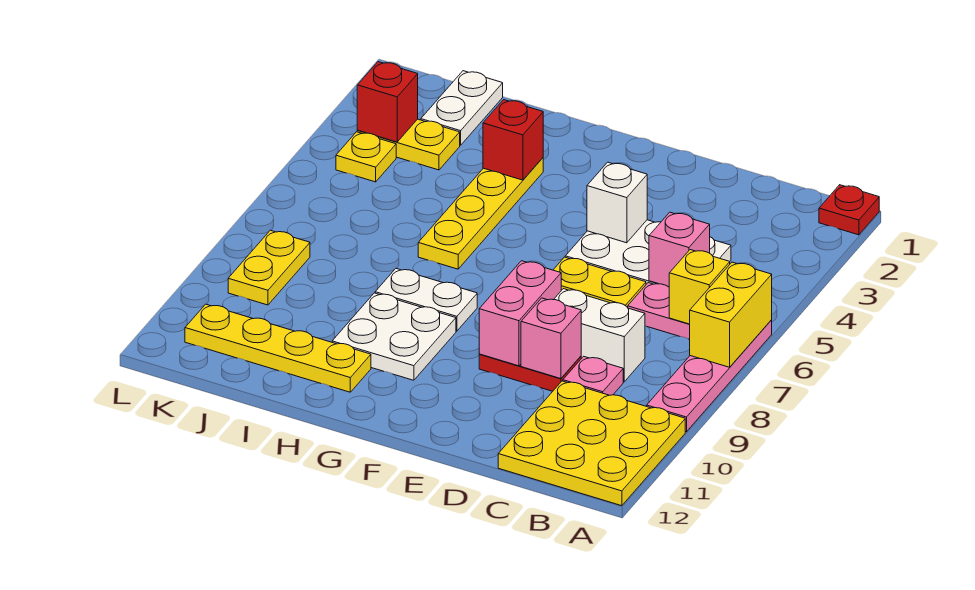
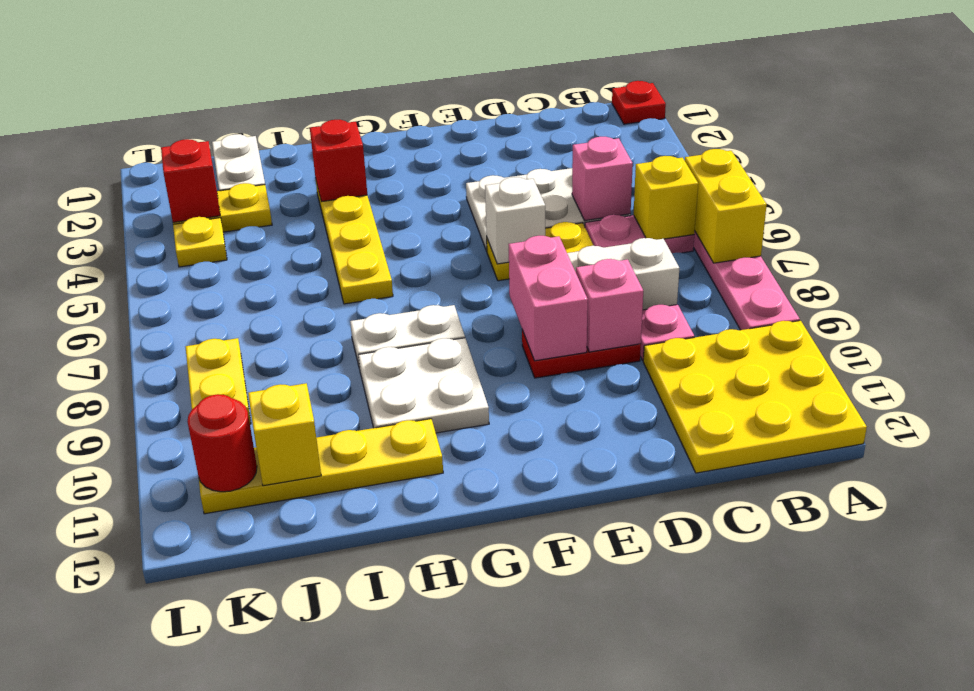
white 1x1 brick [587,162,647,243] -> white 1x1 brick moved to [485,177,545,264]
none -> yellow 1x1 brick [248,383,321,486]
none -> red 1x1 round brick [187,394,257,492]

